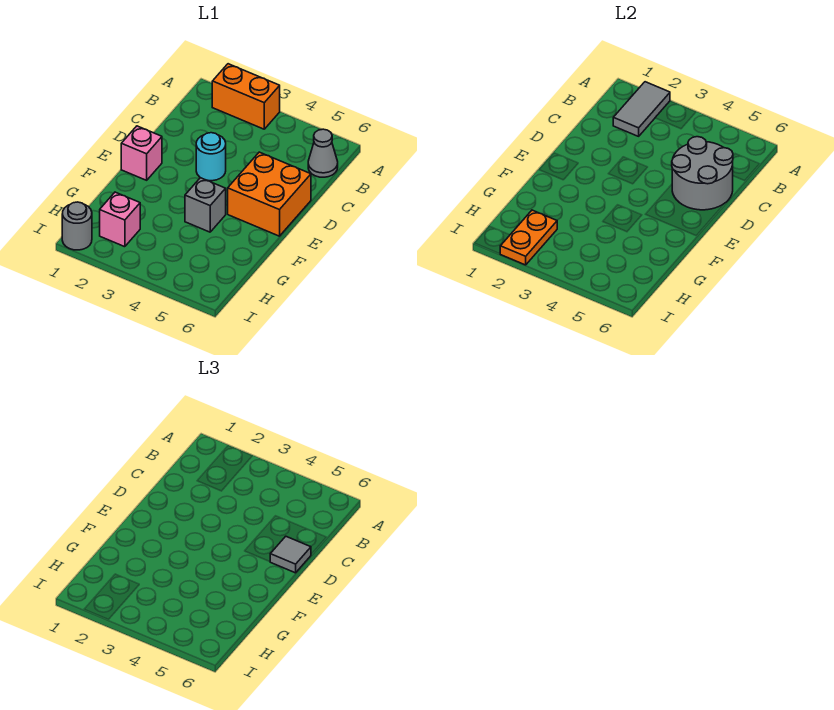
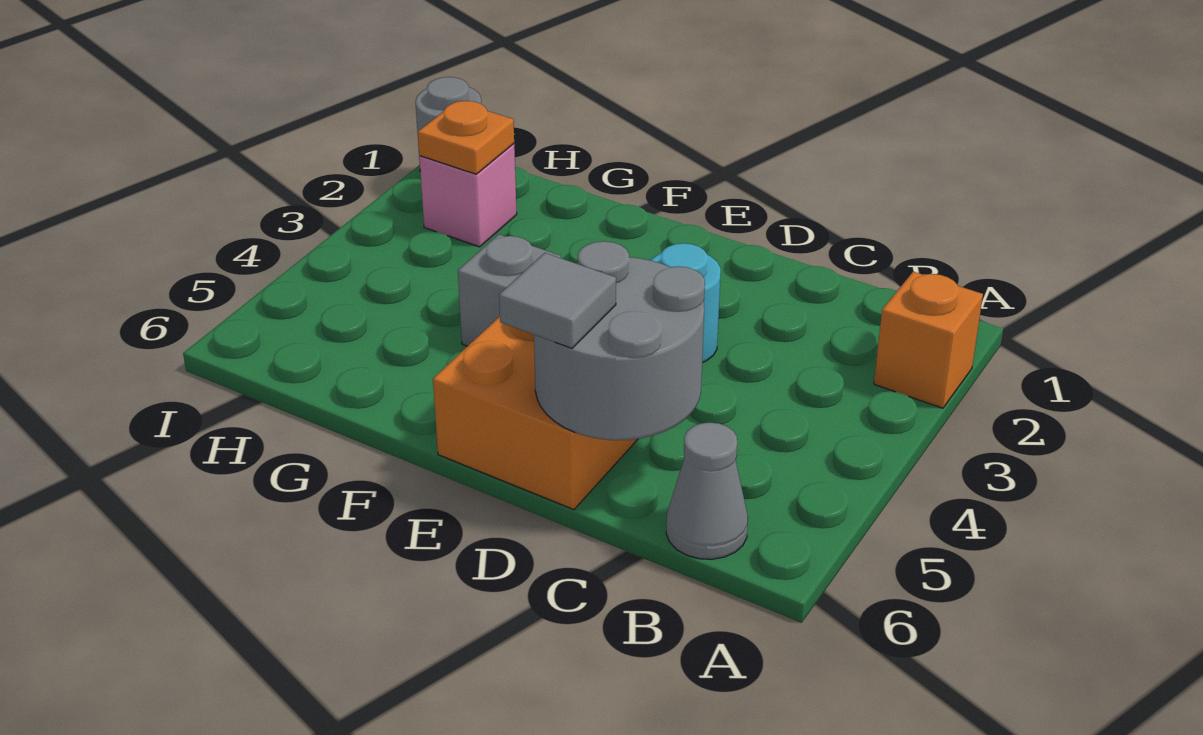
orange 1x2 brick [212,64,280,129] -> orange 1x1 brick [874,272,983,408]
grey 1x2 tile [613,82,670,136] -> none
pink 1x1 brick [121,126,162,180] -> none
orange 1x2 plate [500,210,557,265] -> orange 1x1 plate [418,101,514,174]

